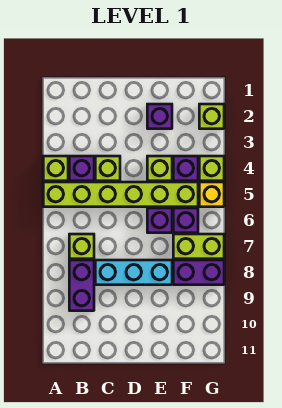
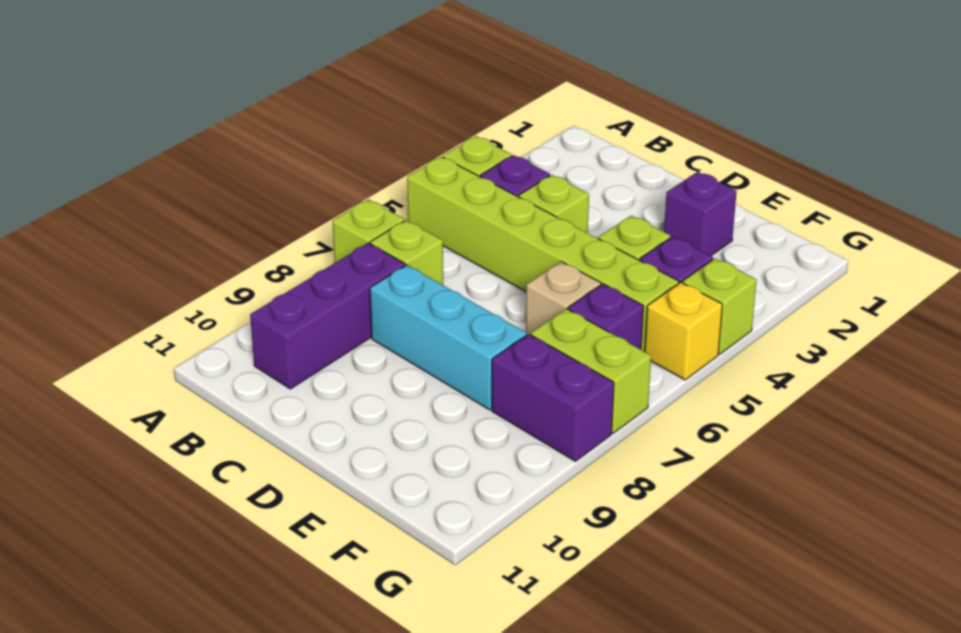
purple 1x2 brick [69,260,94,311] -> purple 1x3 brick [250,243,405,389]
purple 1x1 brick [147,208,172,233] -> tan 1x1 brick [526,262,601,335]
lime 1x1 brick [199,104,224,129] -> lime 1x1 brick moved to [333,199,404,263]

